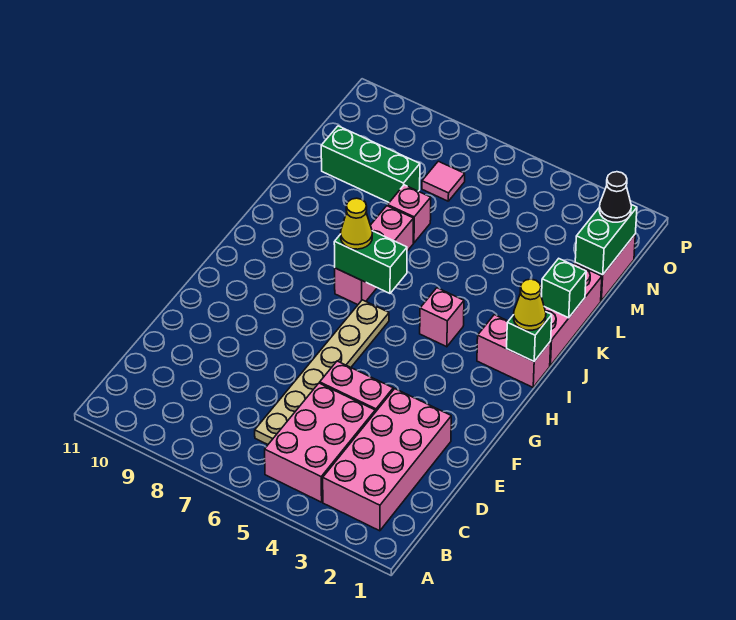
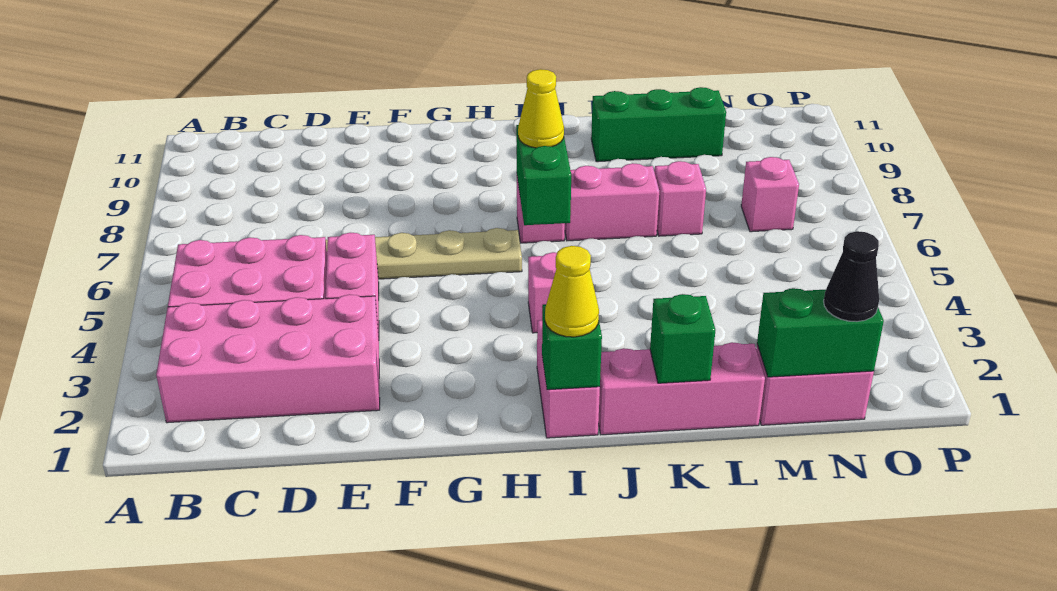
green 1x3 brick [321,126,420,202] -> green 1x3 brick turned to [591,87,726,162]
pink 1x1 tile [422,161,465,201] -> pink 1x1 brick [741,157,799,232]

